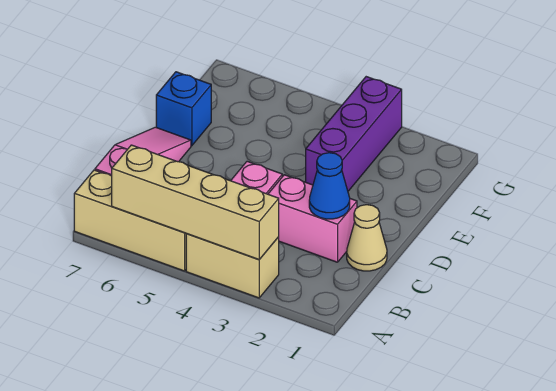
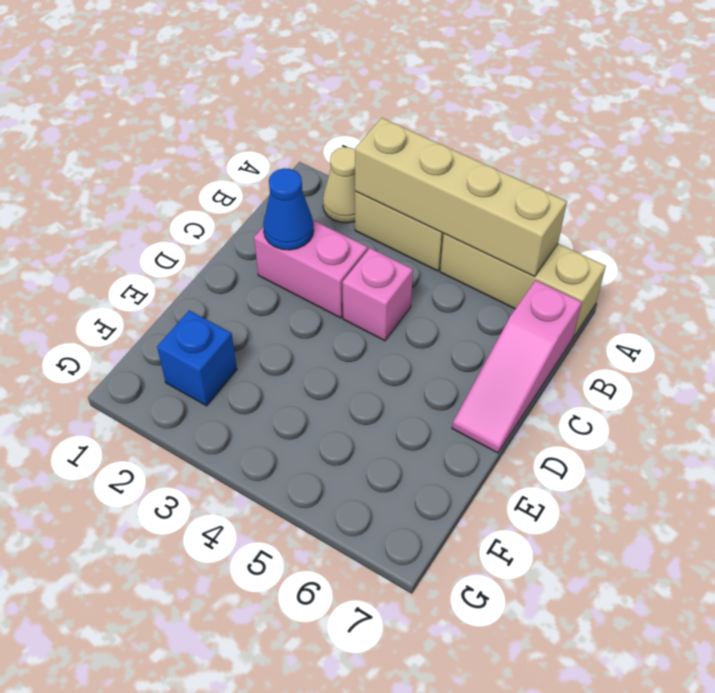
tan 1x1 cone [347,205,387,271] -> tan 1x1 cone moved to [323,147,355,223]
purple 1x3 brick [306,77,402,191] -> none
blue 1x1 brick [156,72,211,146] -> blue 1x1 brick moved to [157,310,237,406]

